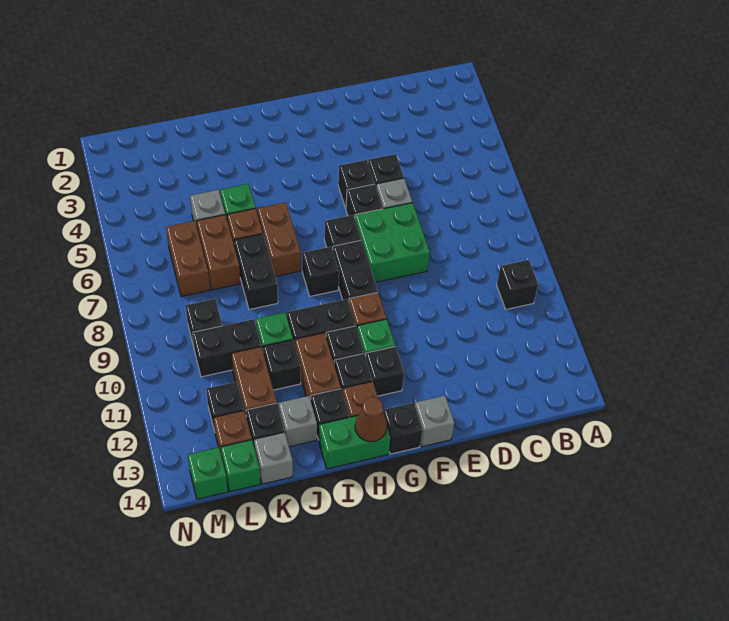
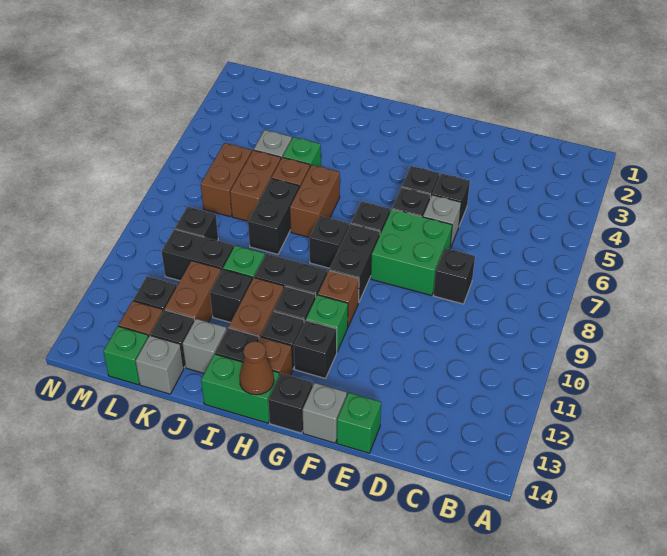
black 1x1 brick [497,260,538,309] -> black 1x1 brick moved to [433,248,475,304]
green 1x1 brick [188,447,228,499] -> green 1x1 brick moved to [337,393,381,453]

